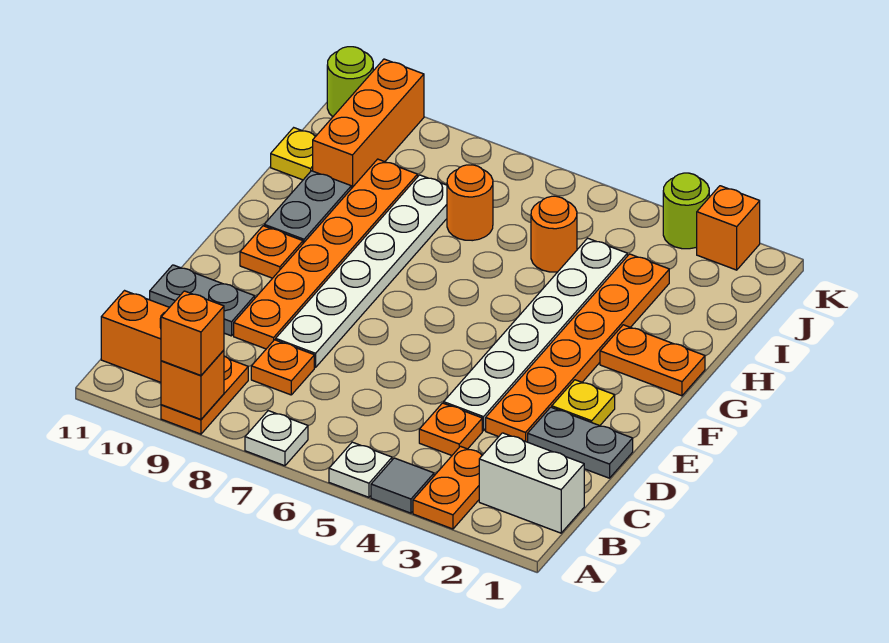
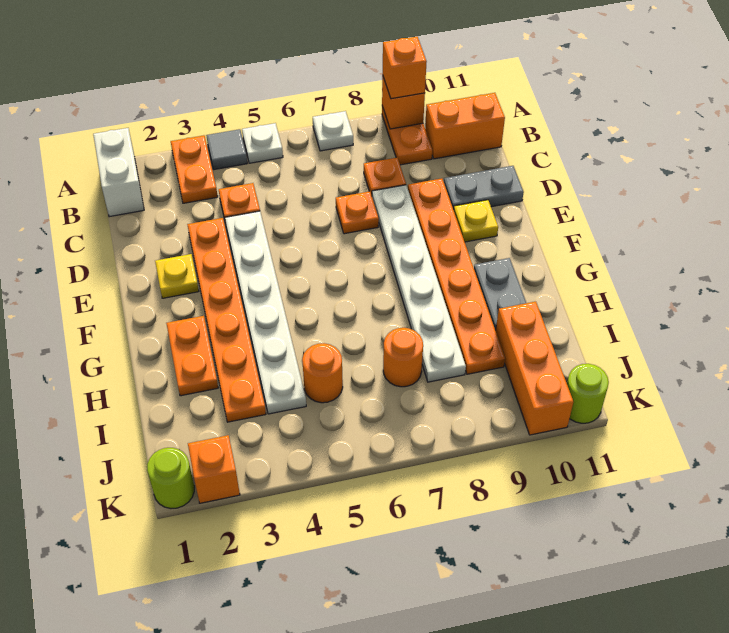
white 1x2 brick [479,433,584,533] -> white 1x2 brick turned to [93,128,144,217]
grey 1x2 plate [528,407,633,478] -> none
orange 1x1 plate [240,226,303,278] -> orange 1x1 plate moved to [336,191,379,234]
orange 1x2 plate [600,325,705,396] -> orange 1x2 plate turned to [166,316,218,396]
yellow 1x1 plate [271,128,316,180] -> yellow 1x1 plate moved to [454,200,498,242]
lime 1x1 round brick [663,173,709,249] -> lime 1x1 round brick moved to [147,448,194,508]

